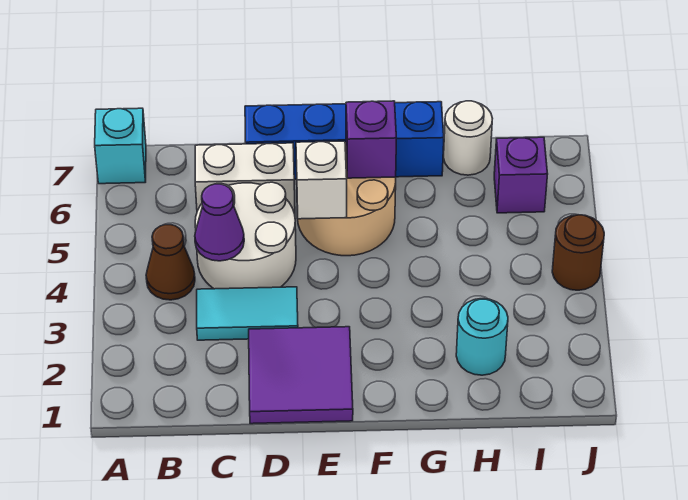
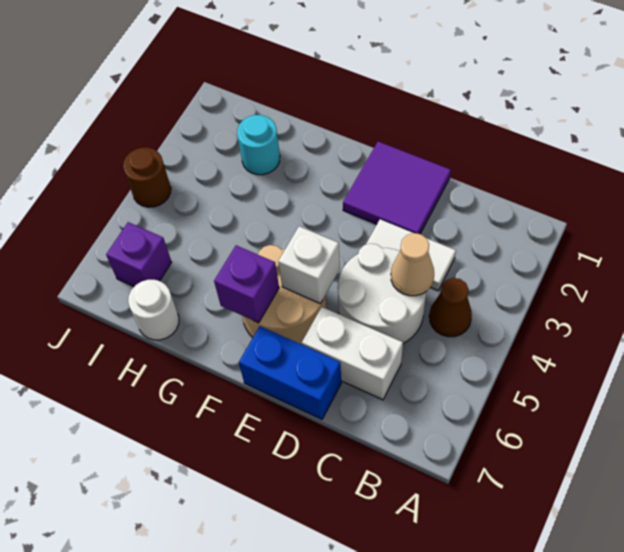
cyan 1x1 brick [95,108,146,184] -> none
cyan 1x2 tile [197,287,298,340] -> white 1x2 tile [366,219,456,290]
purple 1x1 cone [195,184,244,261] -> tan 1x1 cone [391,233,434,296]
blue 1x4 brick [245,102,444,179] -> blue 1x2 brick [239,326,341,419]

